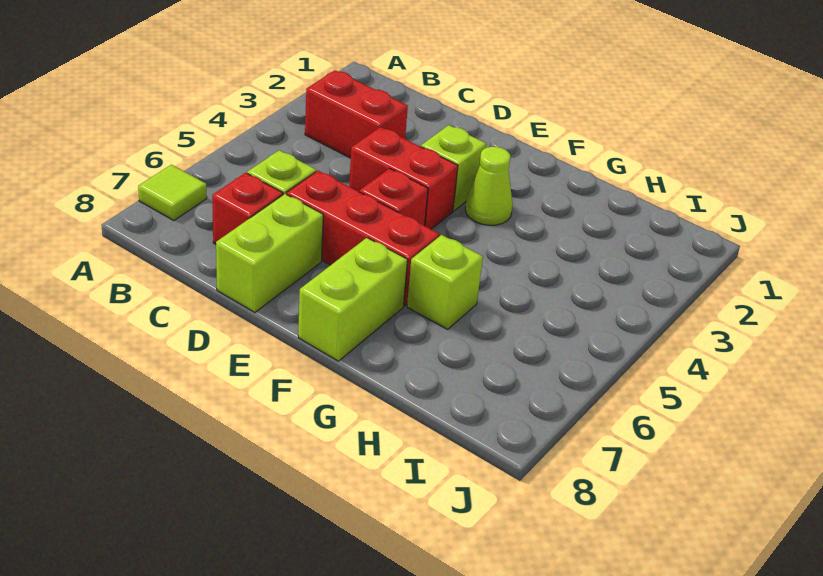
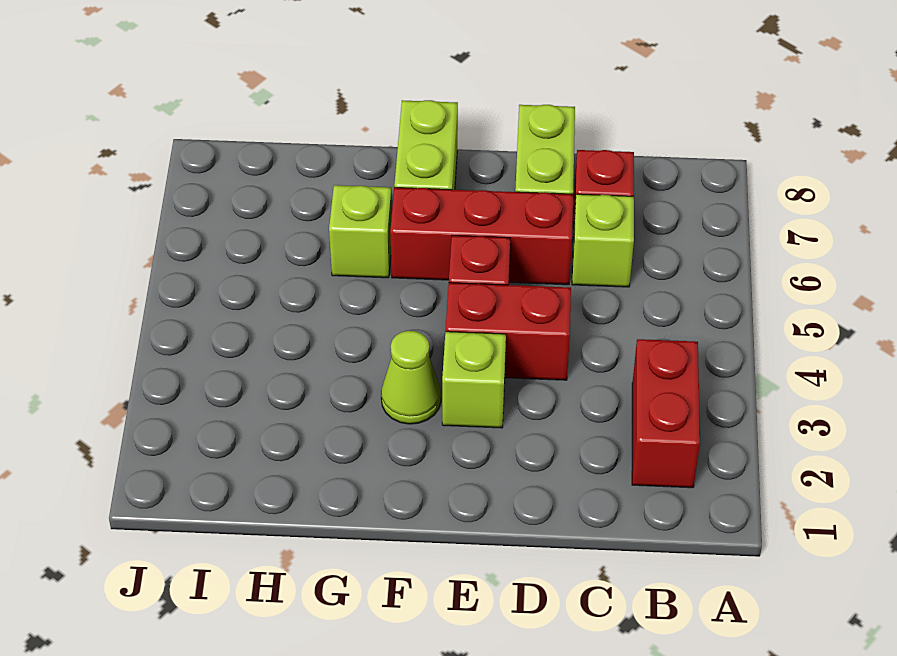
lime 1x1 tile [138,165,207,221] -> none
red 1x2 brick [305,70,408,158] -> red 1x2 brick turned to [632,339,700,488]

